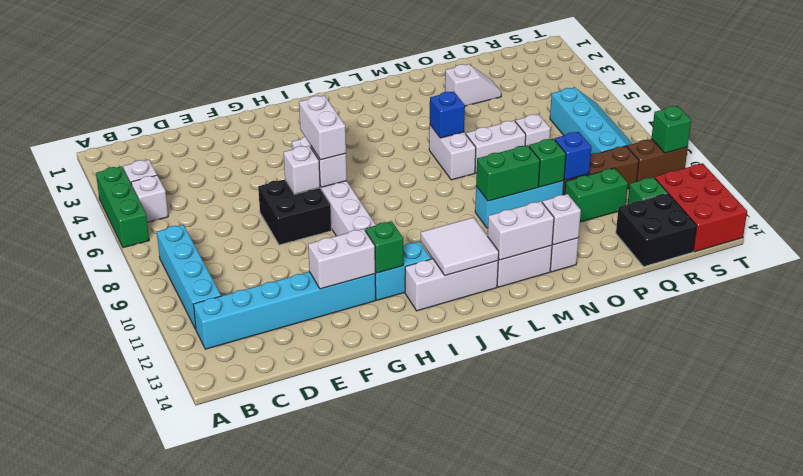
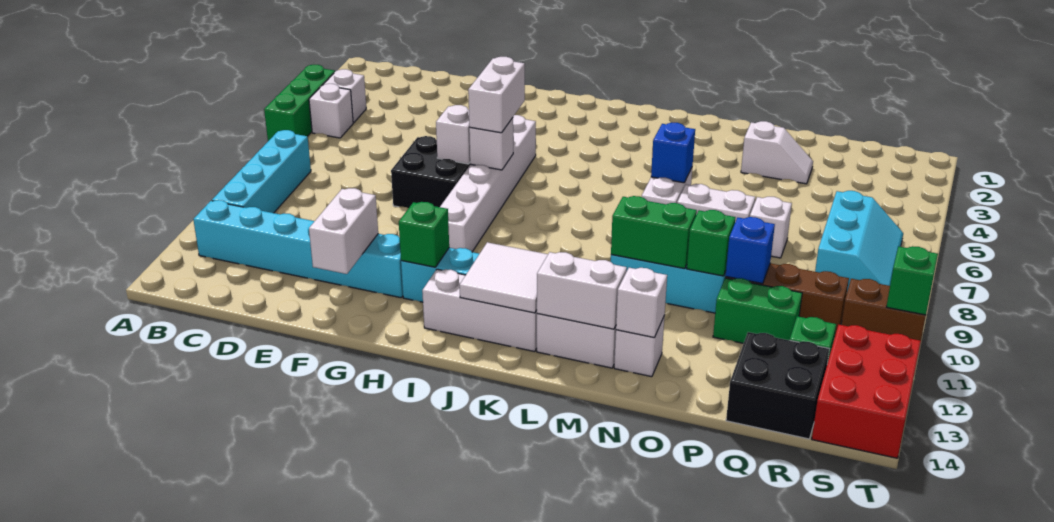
white 1x2 brick [308,229,375,289] -> white 1x2 brick turned to [309,188,378,274]
cyan 2x4 slope [550,87,632,154] -> cyan 2x3 slope [815,191,903,291]

